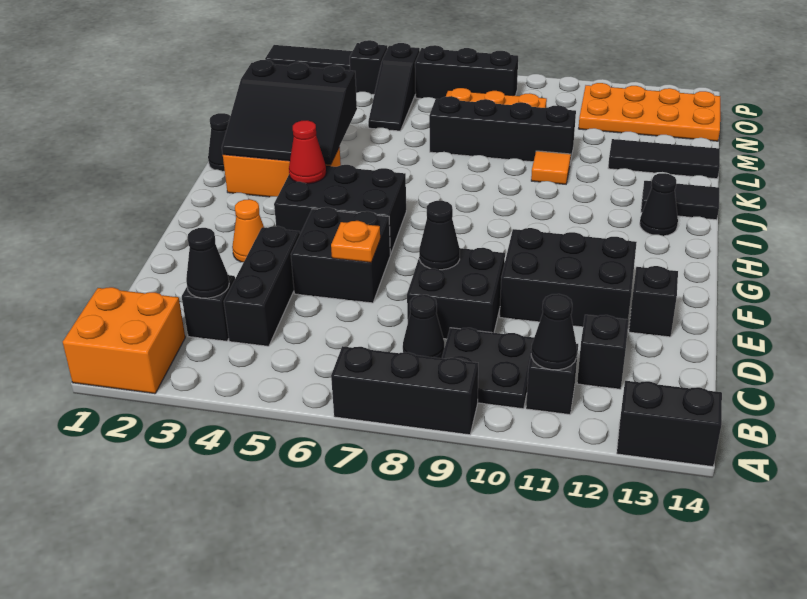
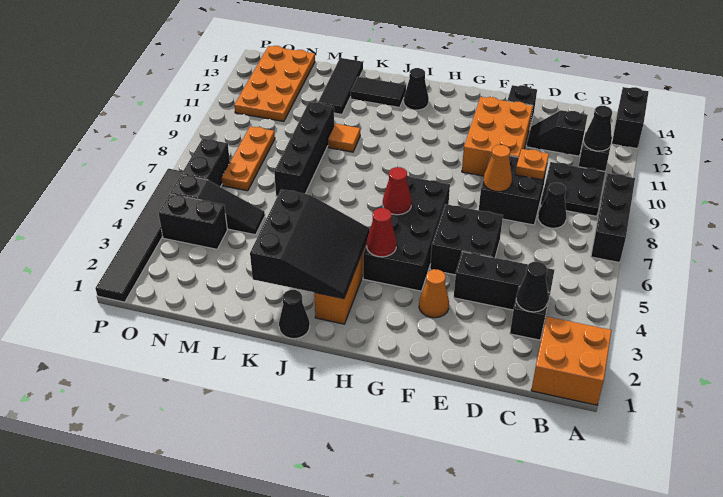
orange 1x1 plate [331,221,380,263] -> orange 1x1 plate moved to [515,149,549,180]
black 1x1 cone [419,201,460,270] -> orange 1x1 cone [483,145,512,192]
black 2x3 brick [500,228,637,327] -> orange 2x3 brick [462,97,533,176]
black 2x3 brick [274,165,406,254] -> black 2x4 brick [363,175,450,291]
none -> red 1x1 cone [383,167,412,215]
black 1x2 tile [641,181,719,220] -> black 1x2 tile turned to [351,77,406,107]
black 1x1 brick [350,40,387,94] -> black 1x2 brick [159,194,227,249]
black 1x3 brick [415,45,518,99] -> black 1x2 brick [182,139,230,187]

